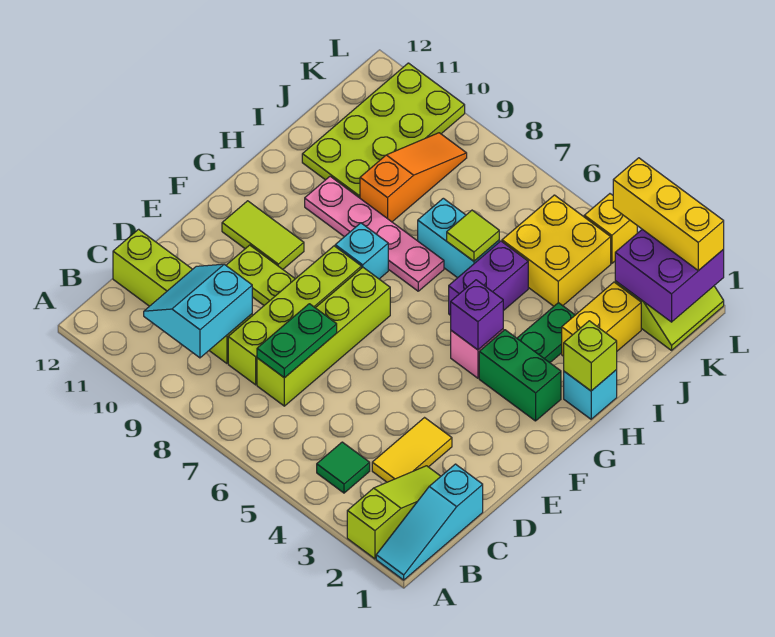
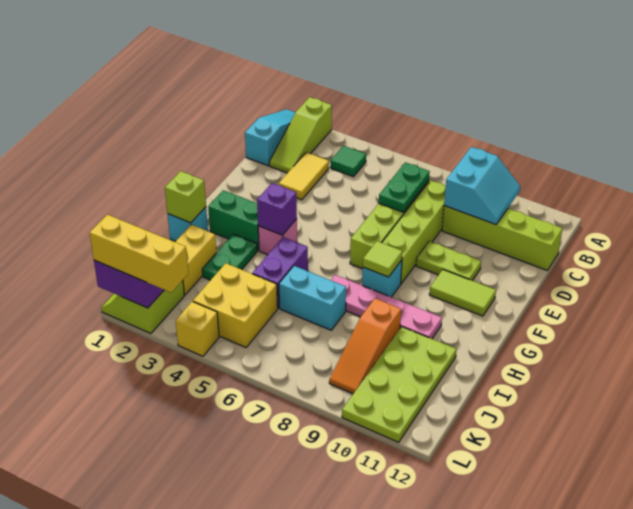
lime 1x1 tile [447,210,499,261] -> lime 1x1 tile moved to [363,241,403,277]

